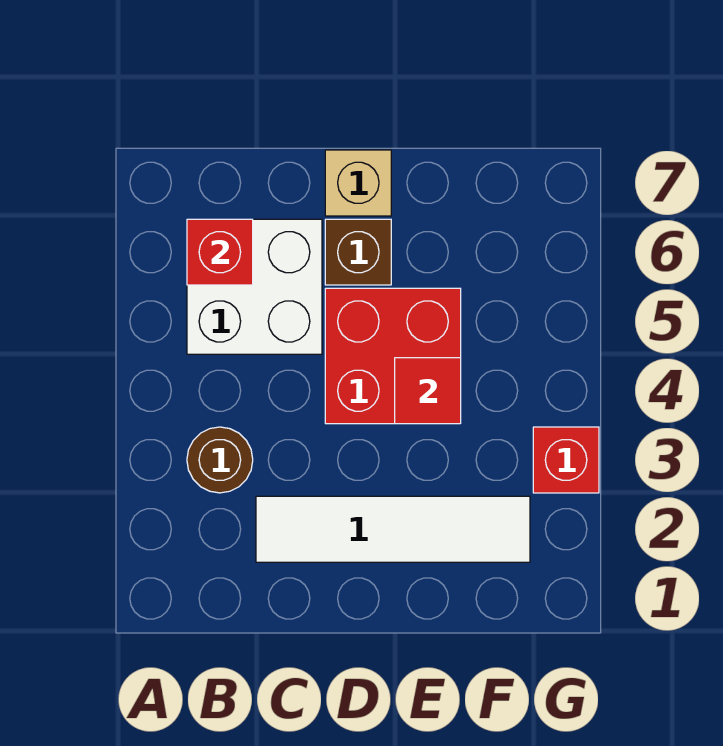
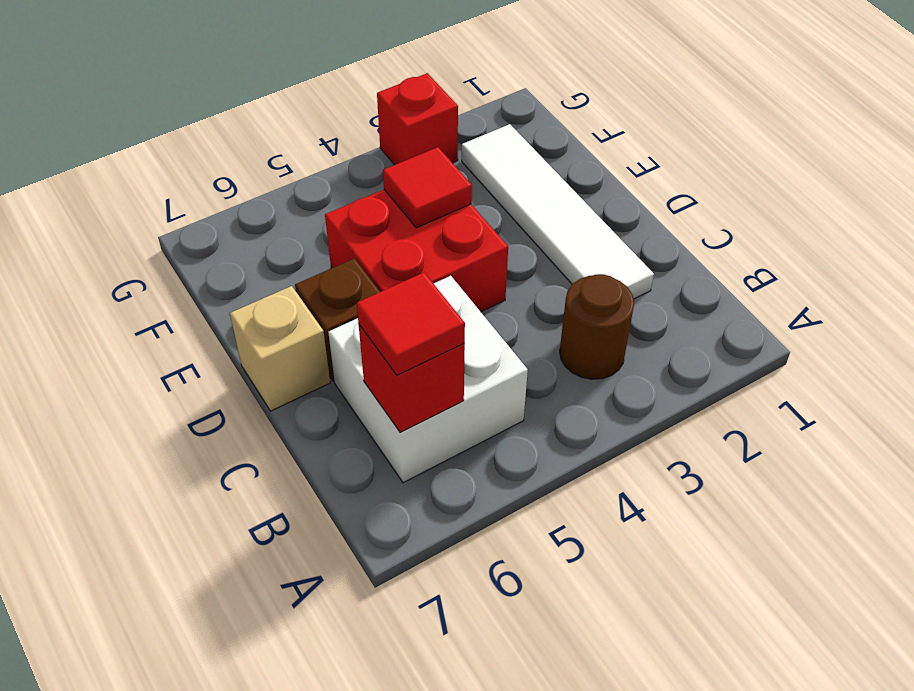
none -> red 1x1 tile [357,272,465,375]

